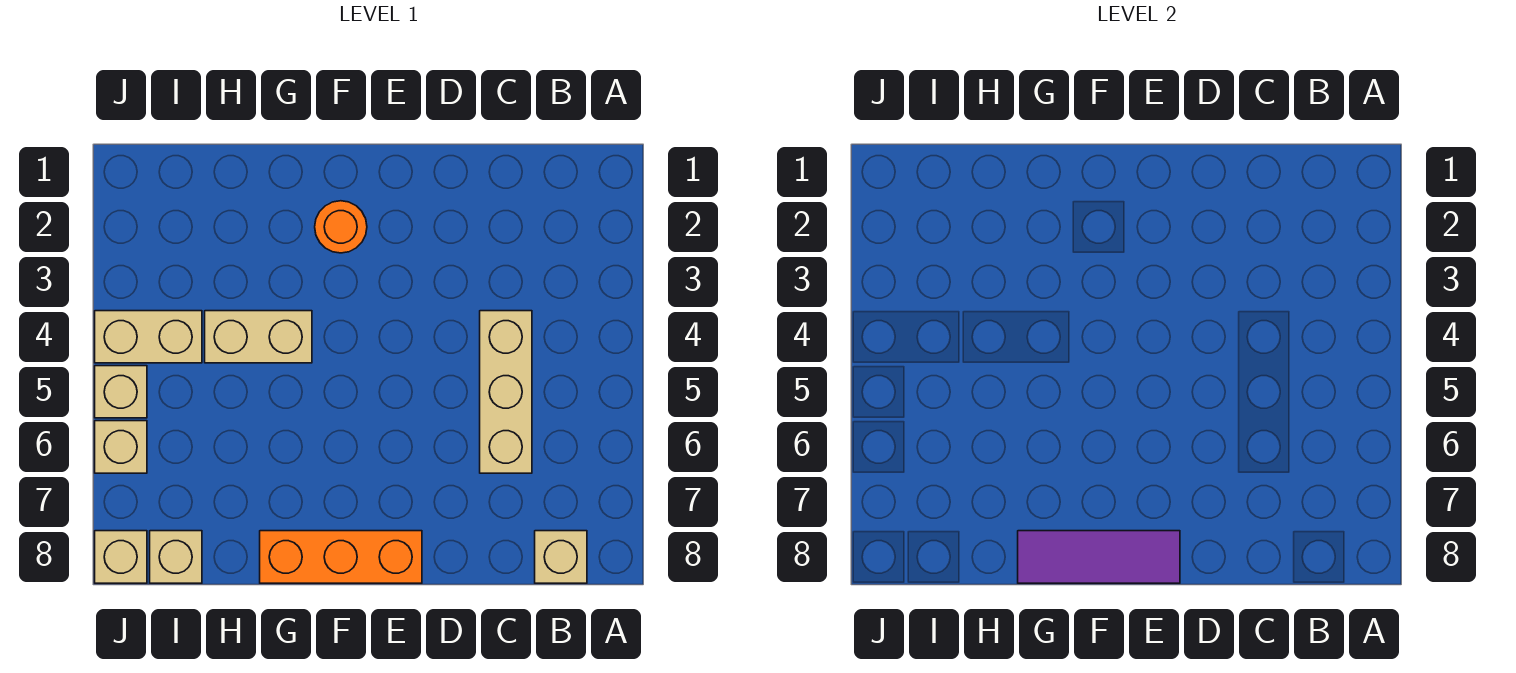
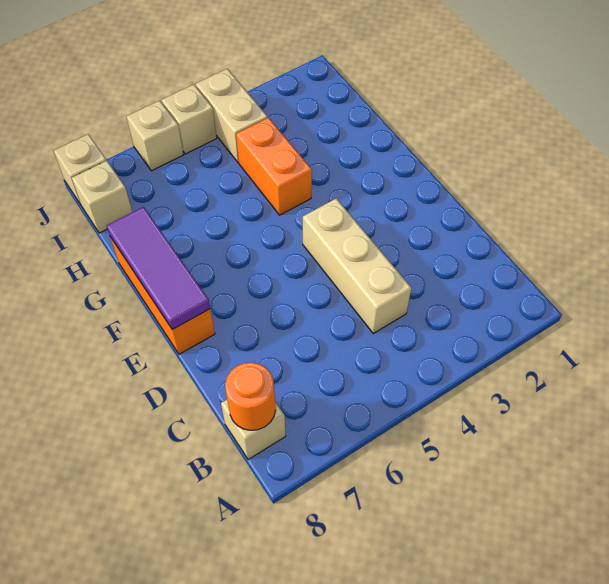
tan 1x3 brick [480,311,532,473] -> tan 1x3 brick turned to [303,198,411,333]
orange 1x1 round brick [315,201,367,253] -> orange 1x1 round brick moved to [225,362,276,430]
tan 1x2 brick [205,311,312,363] -> orange 1x2 brick [236,118,312,215]

